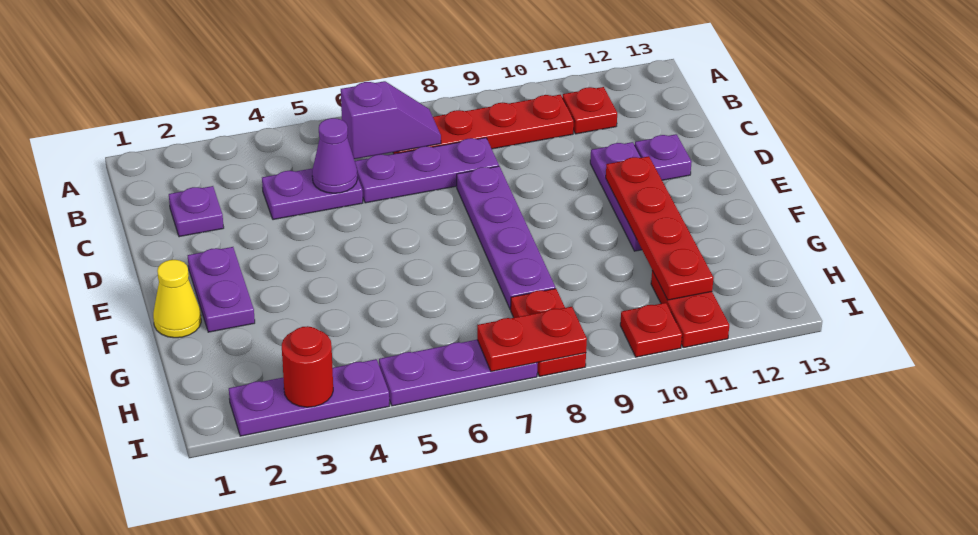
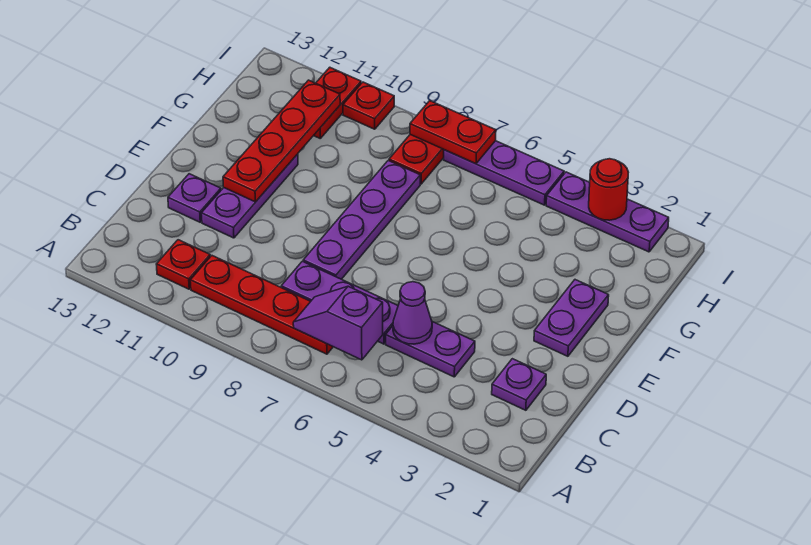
yellow 1x1 cone [153,260,201,338] -> none

